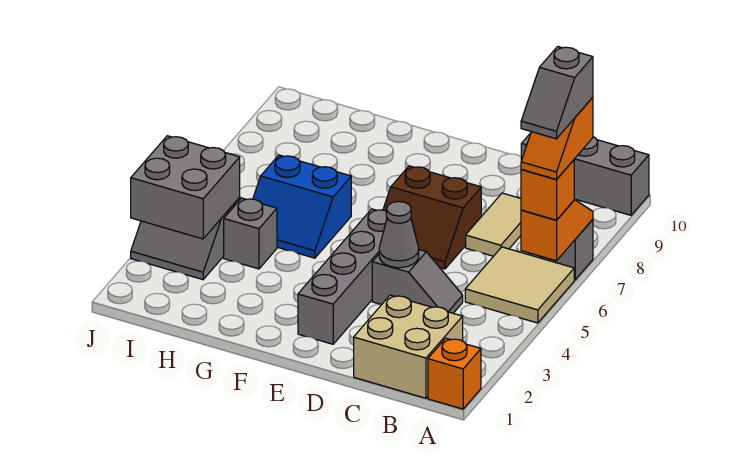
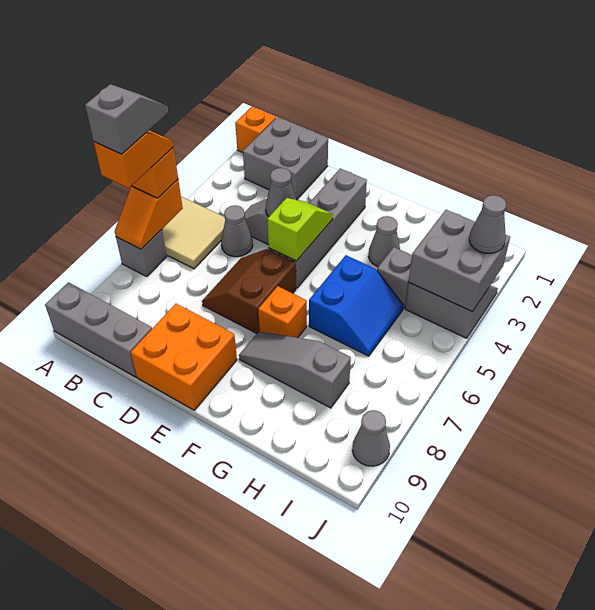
tan 2x2 brick [354,295,463,398] -> grey 2x2 brick [243,117,328,200]
none -> grey 1x1 cone [221,205,253,257]
tan 1x2 tile [466,193,521,256] -> none
brown 2x2 slope [383,166,481,269] -> brown 2x2 slope turned to [202,249,296,333]
none -> orange 2x2 brick [131,304,237,410]
none -> lime 1x2 slope [267,198,333,261]
none -> orange 1x1 brick [258,286,307,338]
none -> grey 1x3 slope [239,332,351,408]
none -> grey 1x1 cone [368,216,400,266]
blue 2x2 slope [253,155,351,258] -> blue 2x2 slope turned to [309,255,403,356]
none -> grey 1x1 cone [469,195,506,253]
none -> grey 1x1 cone [352,410,390,466]

